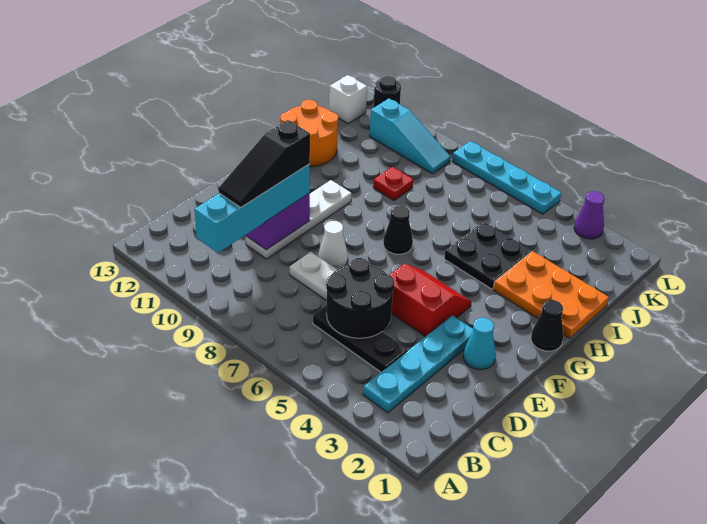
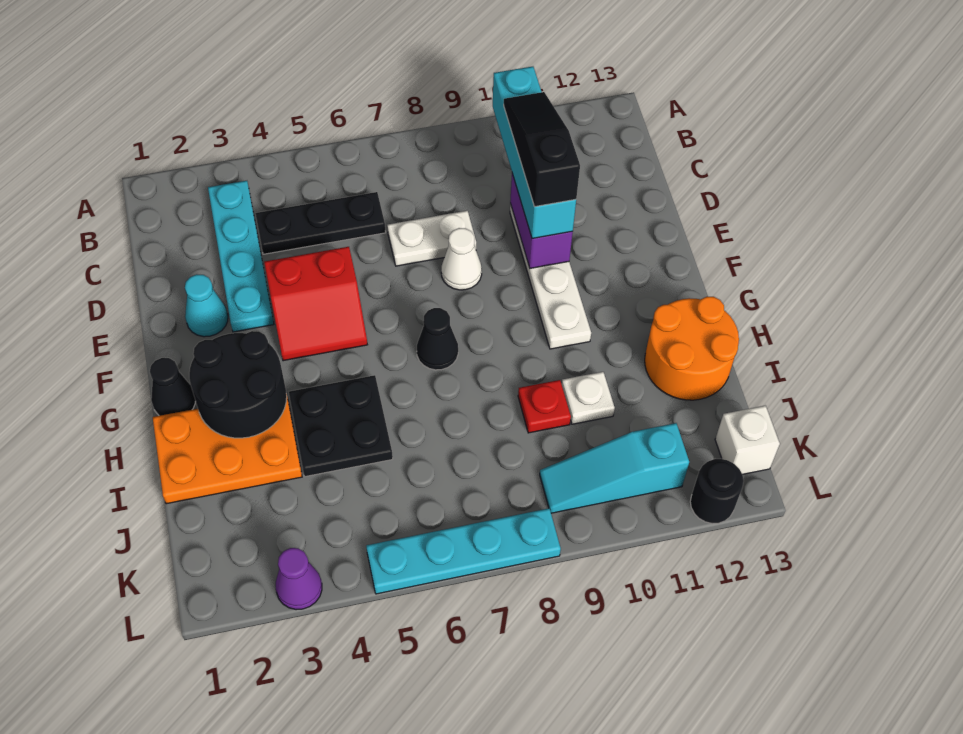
black 2x2 round brick [326,258,394,338] -> black 2x2 round brick moved to [189,331,287,438]
none -> white 1x1 plate [562,372,615,424]

